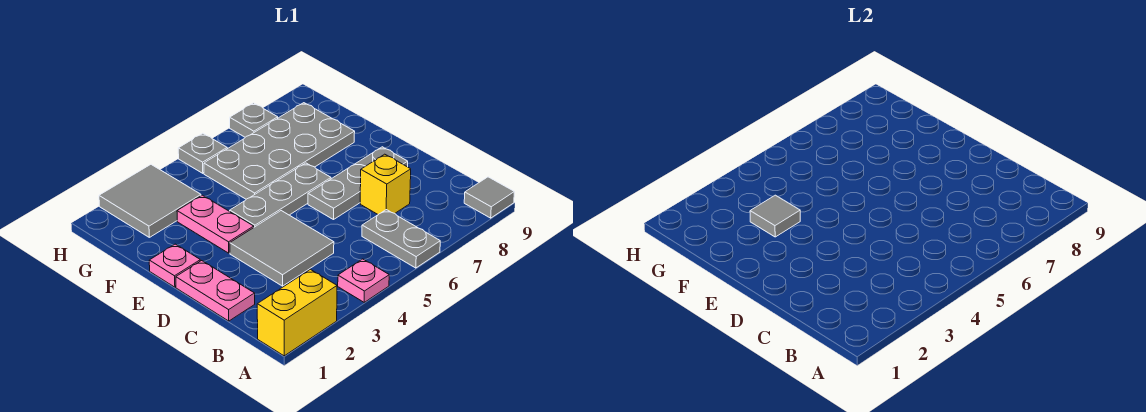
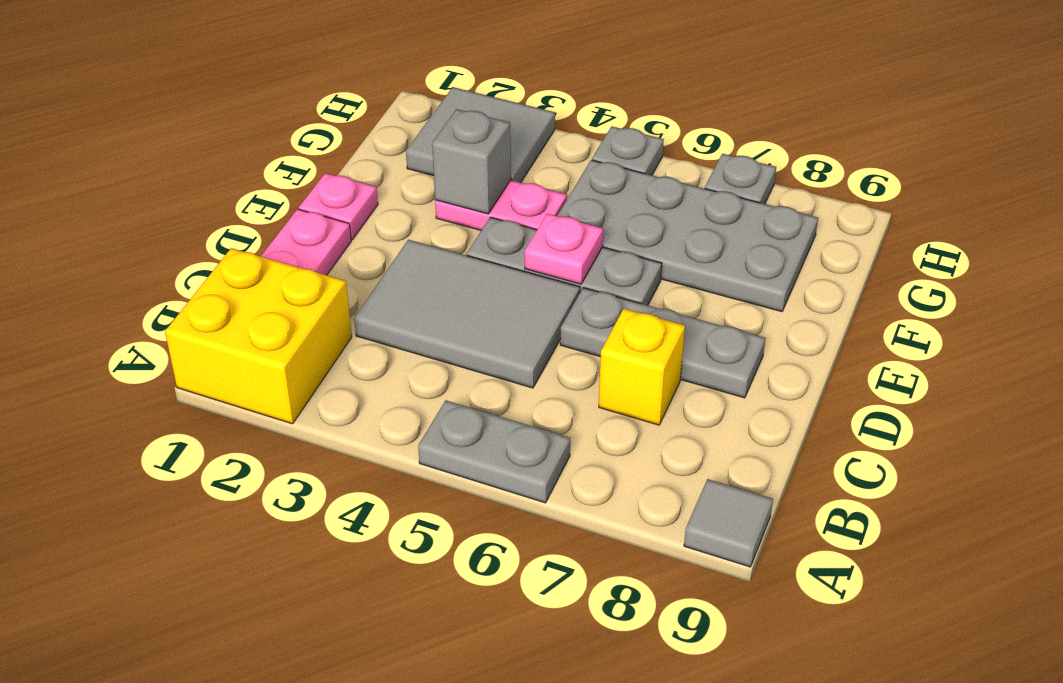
yellow 1x2 brick [257,269,337,356] -> yellow 2x2 brick [165,248,352,424]
pink 1x1 plate [338,259,389,302] -> pink 1x1 plate moved to [525,214,603,284]
grey 1x2 plate [362,210,440,268] -> grey 1x2 plate turned to [418,401,570,503]
grey 2x2 tile [230,211,334,286] -> grey 2x3 tile [354,240,580,388]
pink 1x2 plate [177,195,254,253] -> pink 1x2 plate turned to [435,180,567,230]
grey 1x1 tile [750,195,800,237] -> grey 1x1 brick [432,109,511,214]

